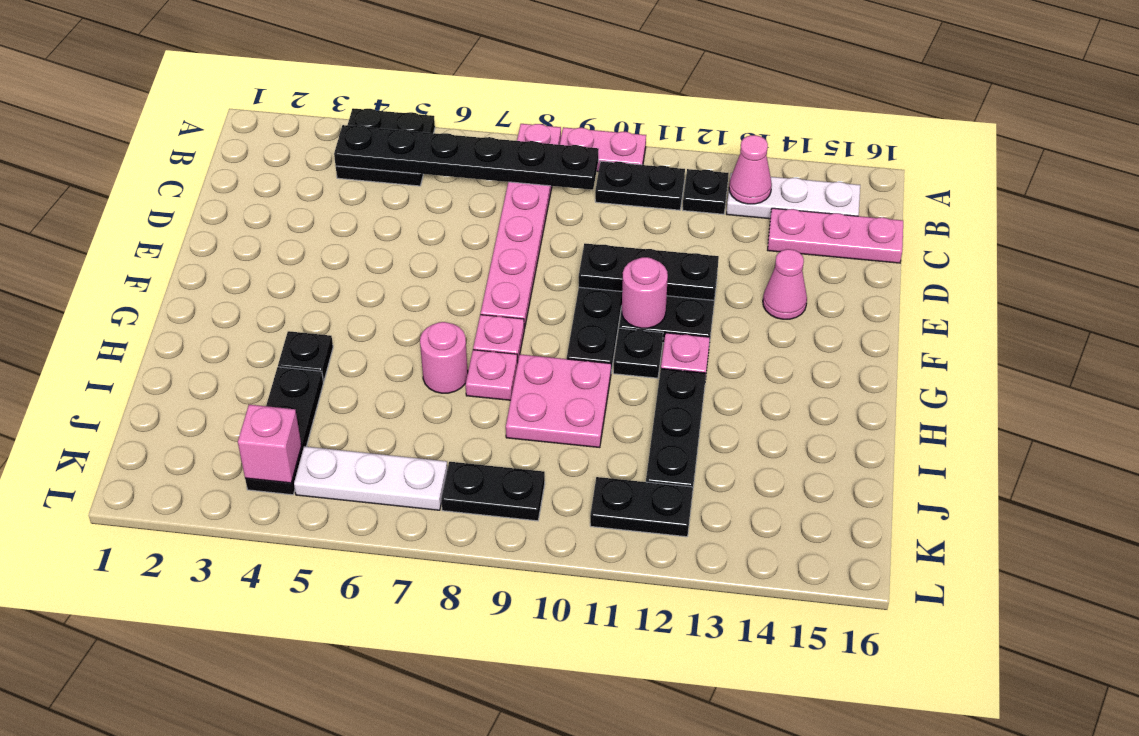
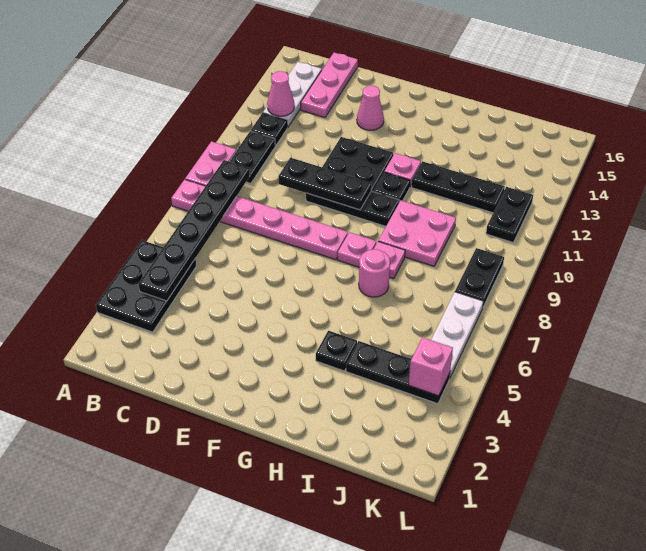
black 2x2 plate [336,108,435,186] -> black 2x3 plate [96,240,196,332]
black 1x3 plate [579,243,719,300] -> black 1x3 plate turned to [278,158,372,210]
pink 1x1 round brick [622,257,668,328] -> none

